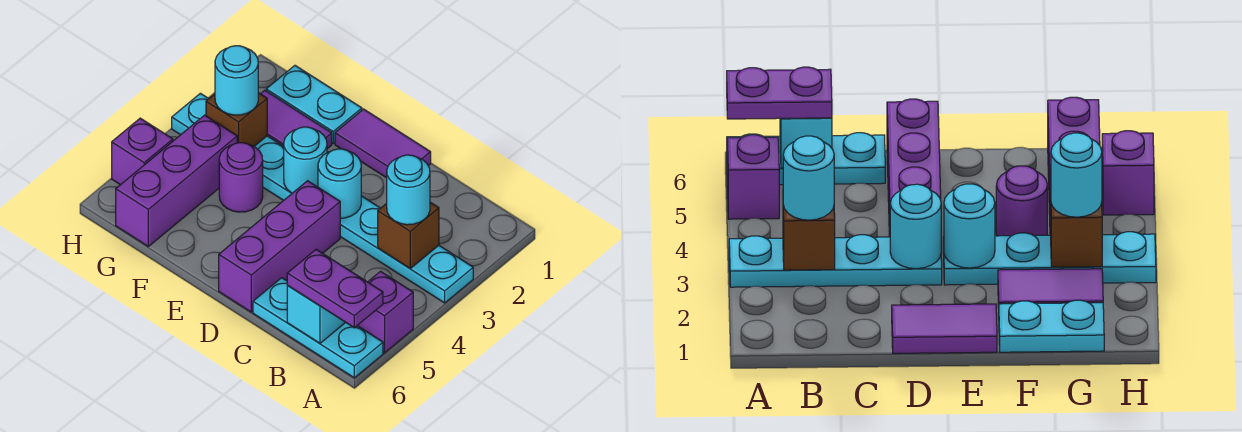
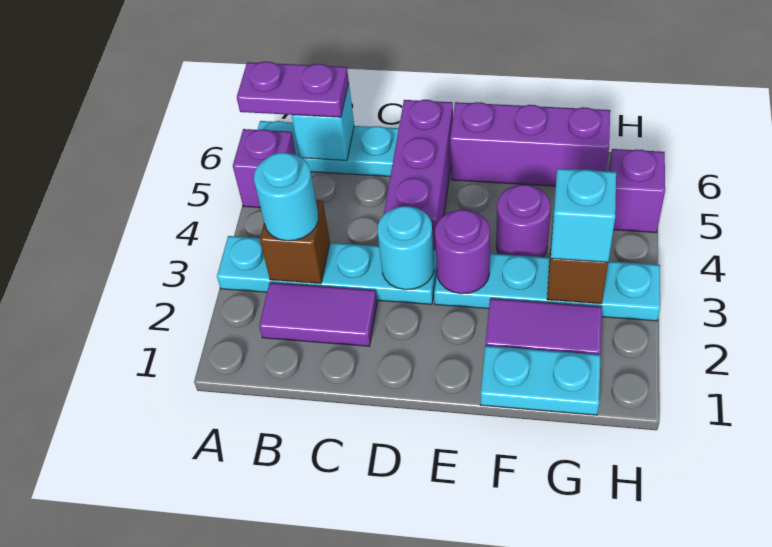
purple 1x2 tile [335,109,431,178] -> purple 1x2 tile moved to [259,283,377,346]
cyan 1x1 round brick [284,127,327,193] -> purple 1x1 round brick [435,210,490,294]
cyan 1x1 round brick [215,46,258,115] -> cyan 1x1 brick [551,169,616,262]
purple 1x3 brick [116,115,237,246] -> purple 1x3 brick turned to [450,102,610,186]

